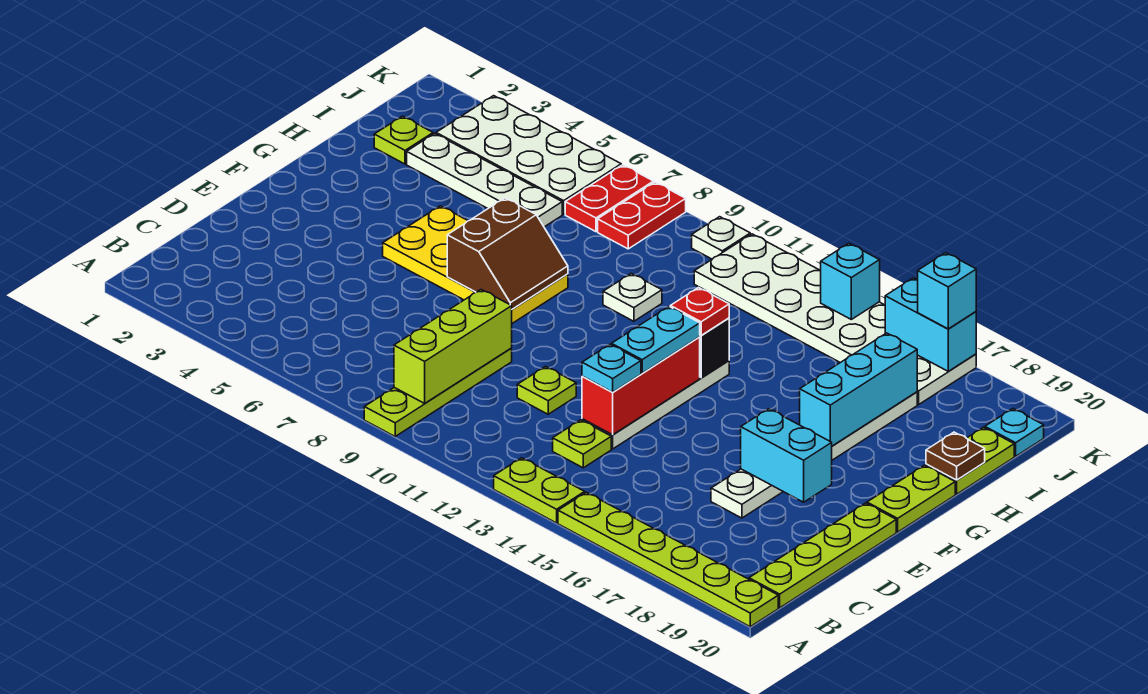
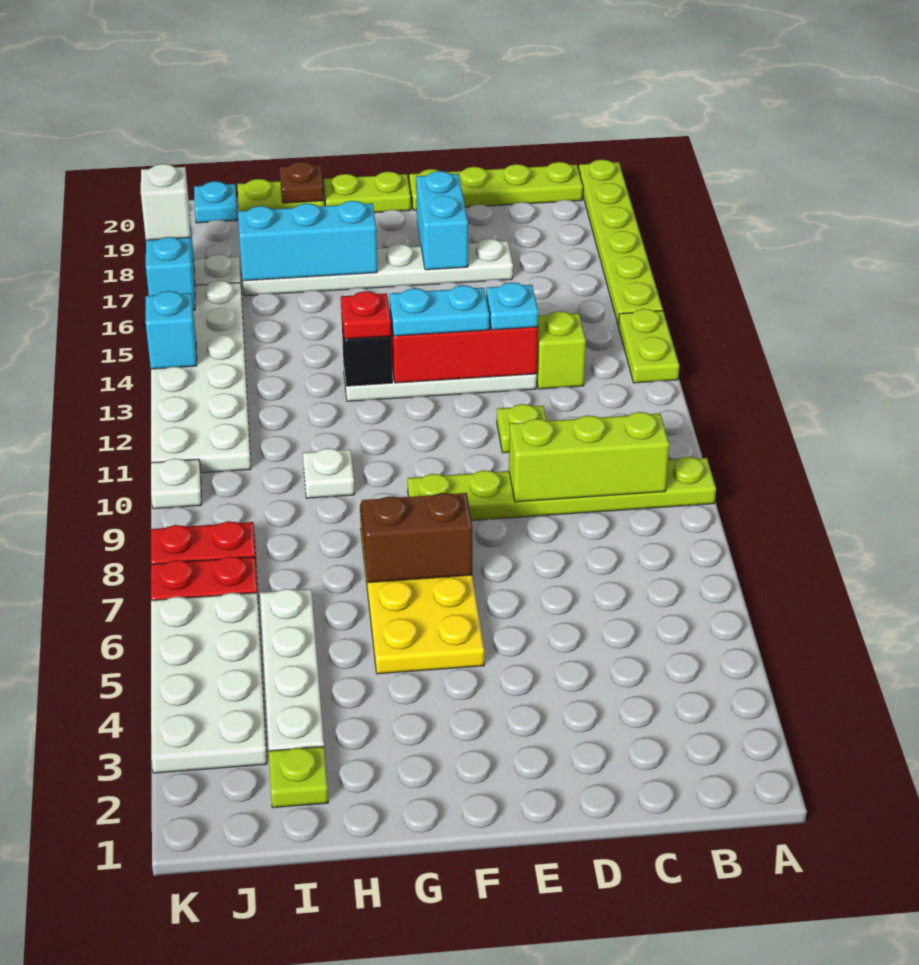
lime 1x4 plate [364,348,512,436] -> lime 1x6 plate [408,457,716,521]
lime 1x1 plate [553,420,611,468] -> lime 1x1 brick [537,311,586,389]
cyan 1x1 brick [918,253,976,329] -> white 1x1 brick [141,164,190,240]

